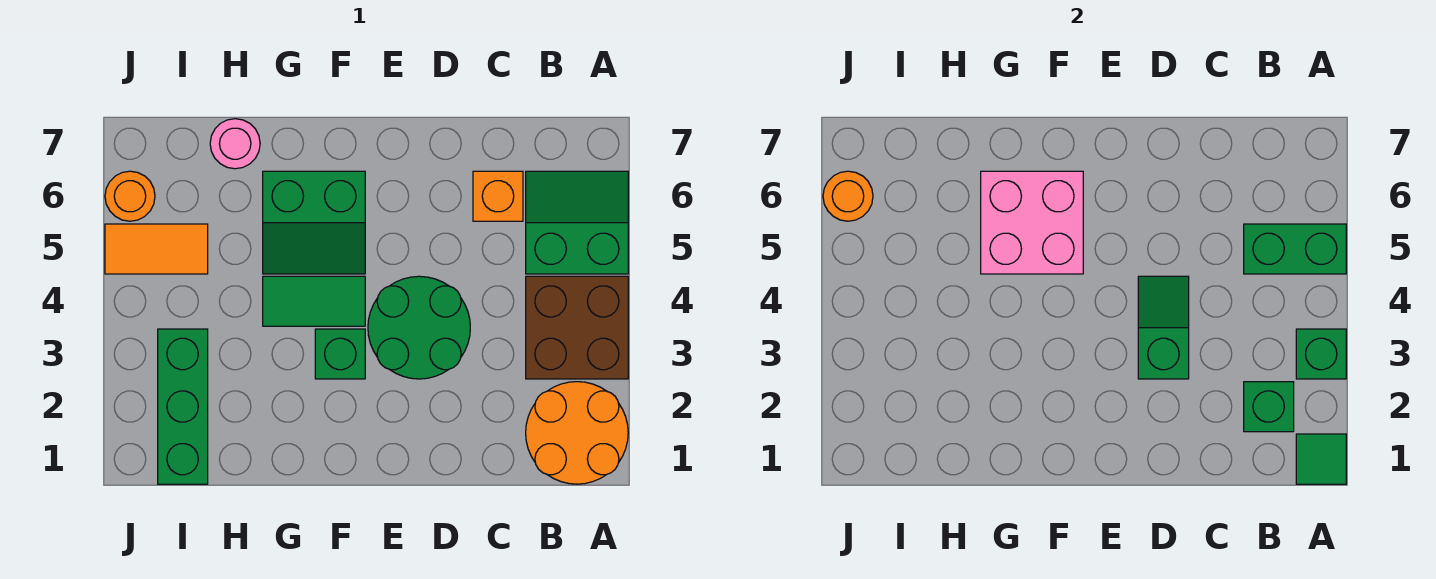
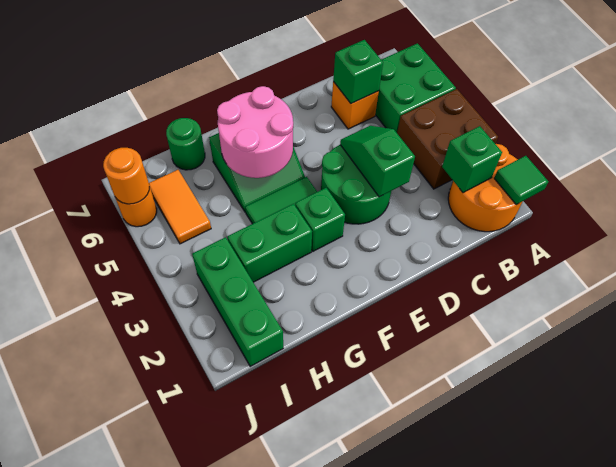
green 1x1 brick [1296,329,1346,379] -> green 1x1 brick moved to [333,40,383,104]
green 2x2 slope [526,171,628,274] -> green 2x2 brick [375,43,456,133]
green 1x2 brick [1244,224,1346,274] -> green 1x2 brick moved to [227,204,312,282]
pink 2x2 brick [981,171,1083,274] -> pink 2x2 round brick [217,86,293,178]
pink 1x1 round brick [210,119,260,169] -> green 1x1 round brick [166,118,205,170]
orange 1x2 tile [105,224,208,274] -> orange 1x2 tile turned to [149,170,211,244]

